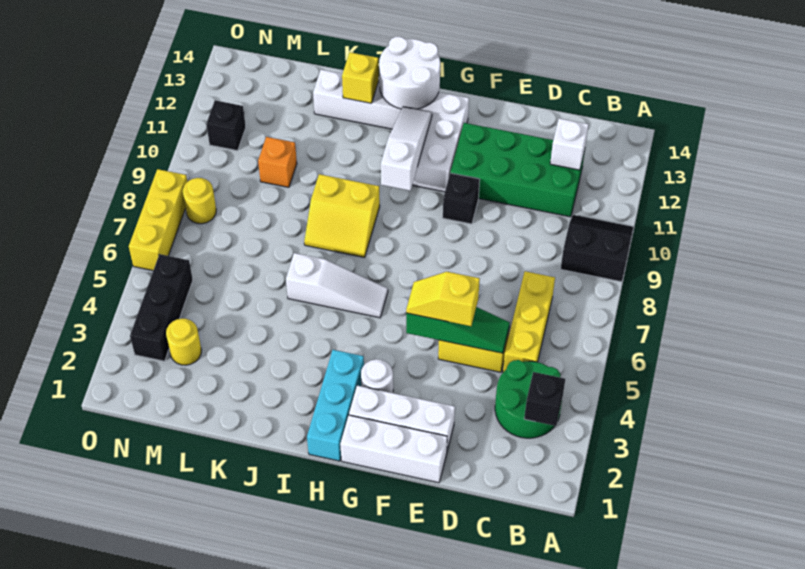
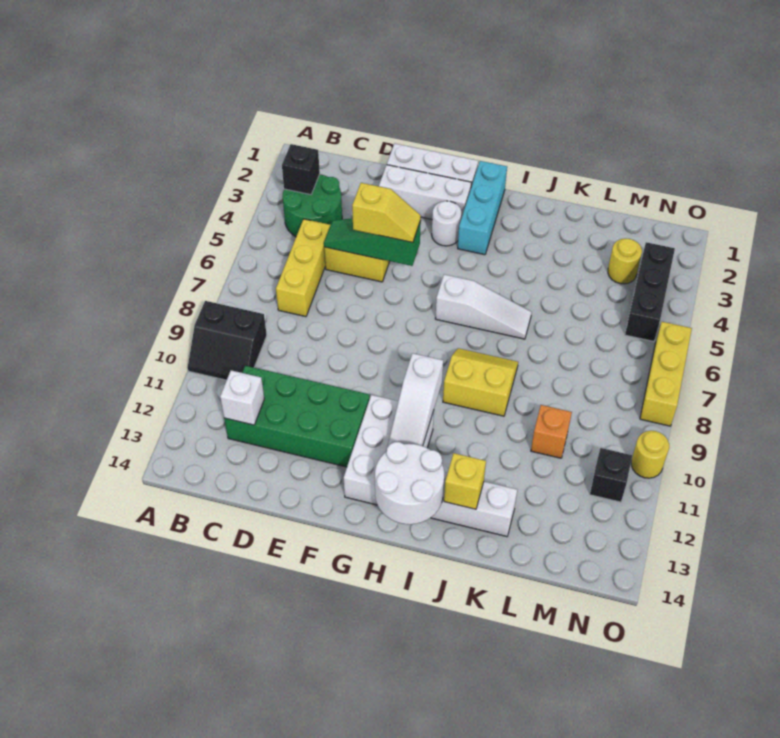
black 1x1 brick [443,173,480,224] -> none
white 1x3 slope [286,253,388,318] -> white 1x3 slope turned to [435,274,532,339]
yellow 1x1 round brick [183,178,216,224] -> yellow 1x1 round brick moved to [631,431,669,478]

